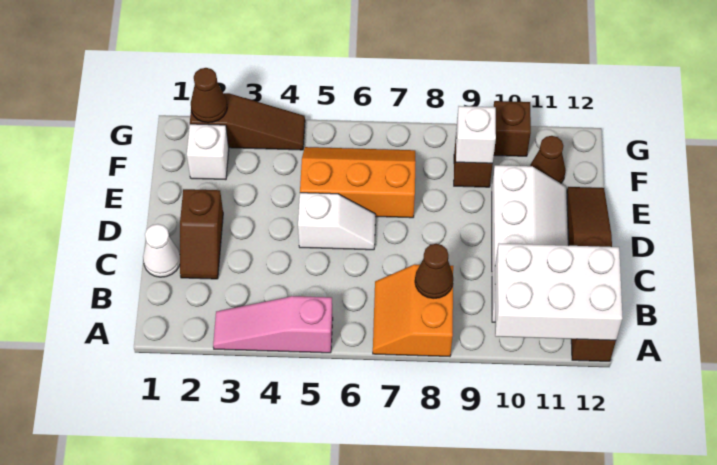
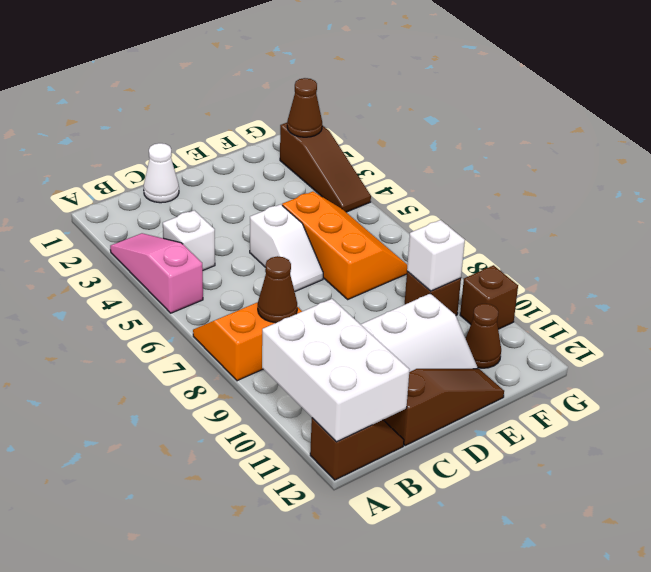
brown 1x2 slope [180,189,223,279] -> none
white 1x1 brick [187,124,229,180] -> white 1x1 brick moved to [163,210,215,270]

